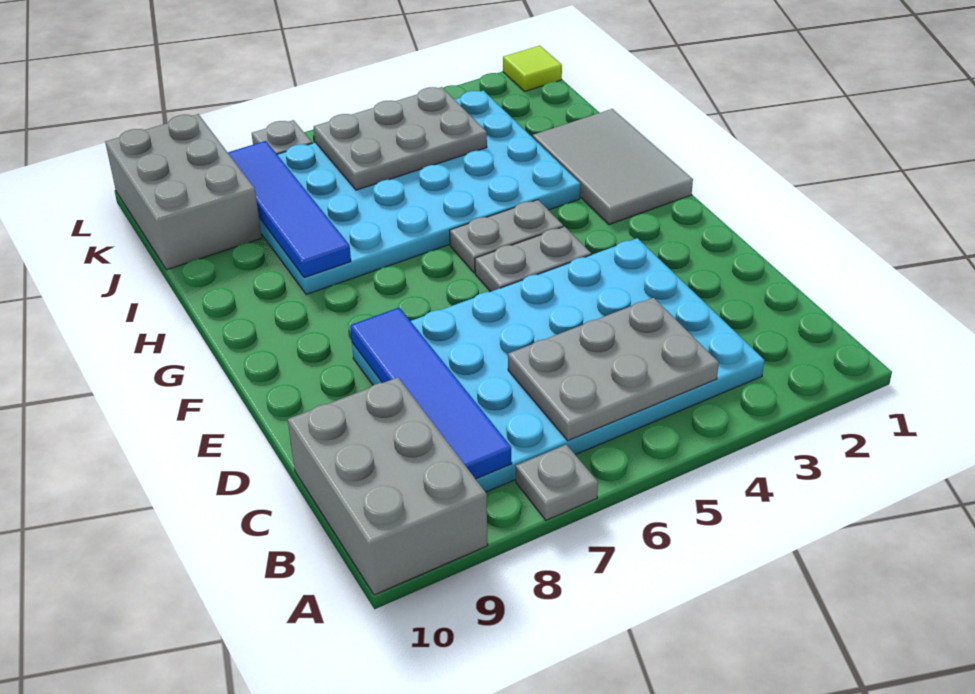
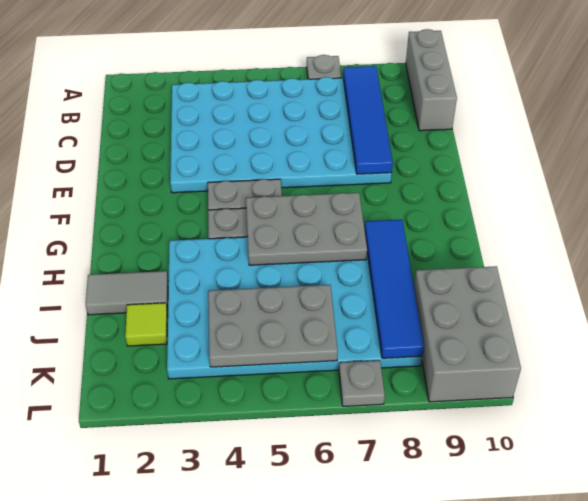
grey 2x3 brick [288,377,488,595] -> grey 1x3 brick [406,29,457,131]
grey 2x3 plate [508,298,719,441] -> grey 2x3 plate moved to [246,193,367,265]
grey 2x3 tile [532,109,693,225] -> grey 1x2 tile [86,271,168,315]
lime 1x1 tile [503,46,562,91] -> lime 1x1 tile moved to [125,303,168,346]

